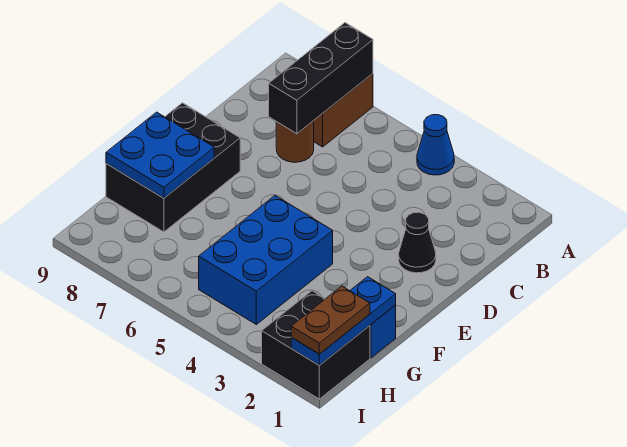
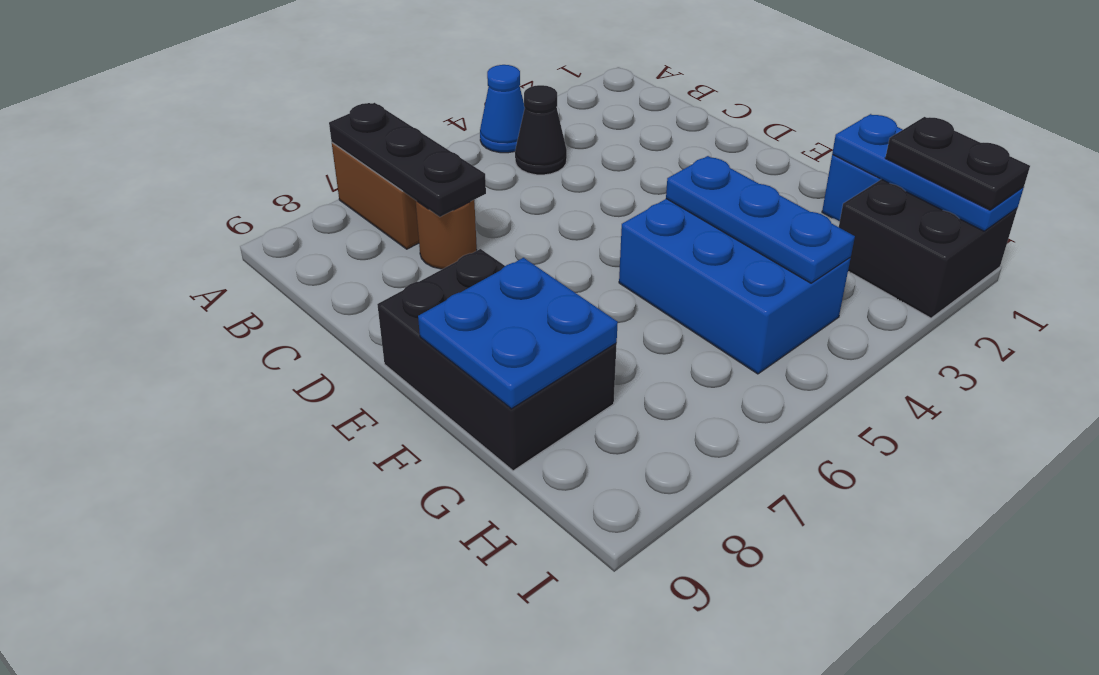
black 1x3 brick [269,23,373,134] -> black 1x3 plate [329,103,486,217]
black 1x1 cone [399,212,436,273] -> black 1x1 cone moved to [515,85,567,175]
none -> blue 1x3 plate [666,156,855,283]
brown 1x2 plate [291,286,370,354] -> black 1x2 plate [885,117,1030,210]

